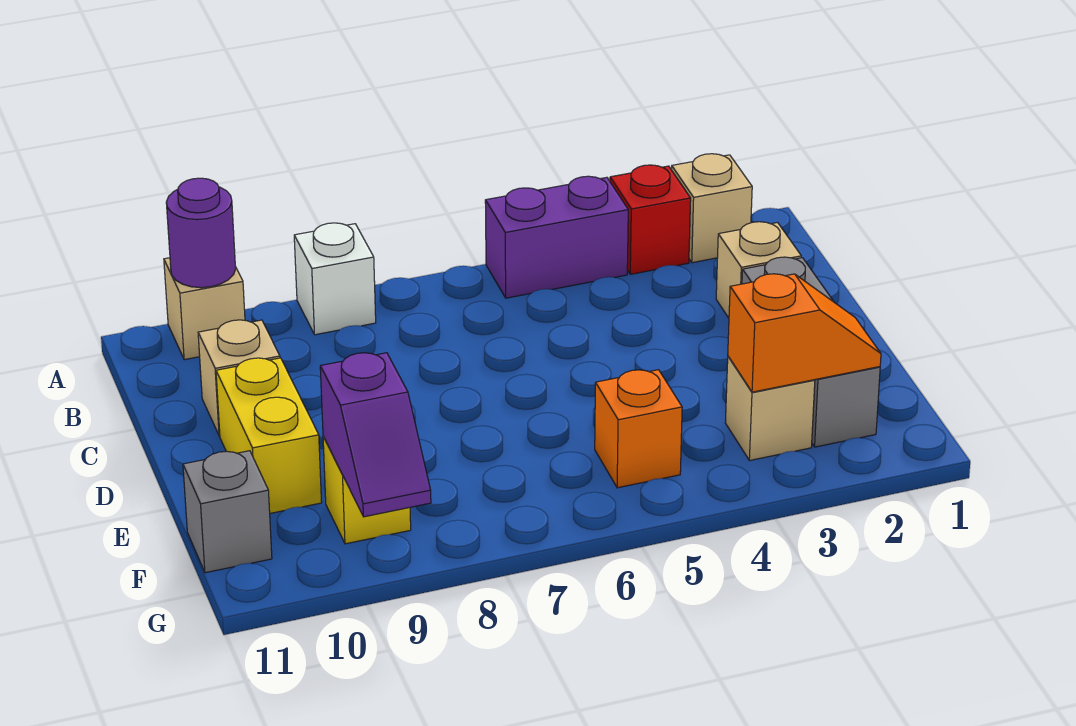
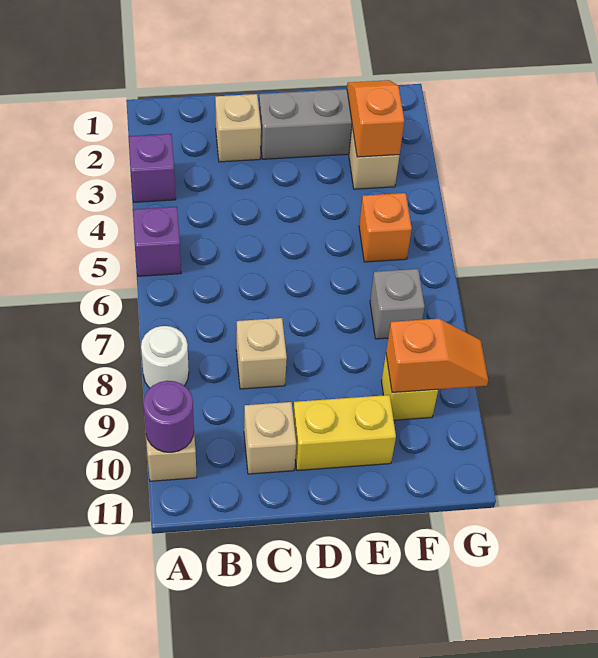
tan 1x1 brick [672,154,752,263] -> tan 1x1 brick moved to [236,318,287,389]
red 1x1 brick [610,165,691,274] -> purple 1x1 brick [129,134,176,202]
purple 1x2 brick [485,176,628,298] -> purple 1x1 brick [133,207,181,276]
white 1x1 brick [294,223,376,335] -> white 1x1 round brick [141,326,189,388]
purple 1x2 slope [320,353,431,517] -> orange 1x2 slope [386,319,488,392]
grey 1x1 brick [183,451,272,573] -> grey 1x1 brick moved to [370,269,425,339]

